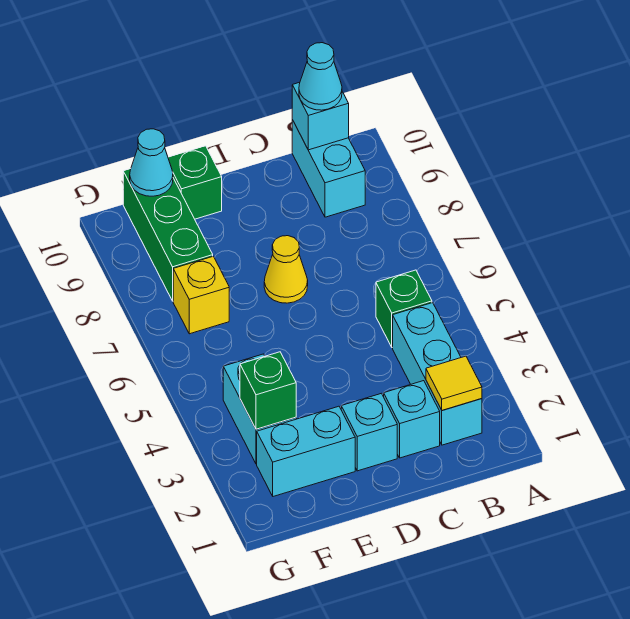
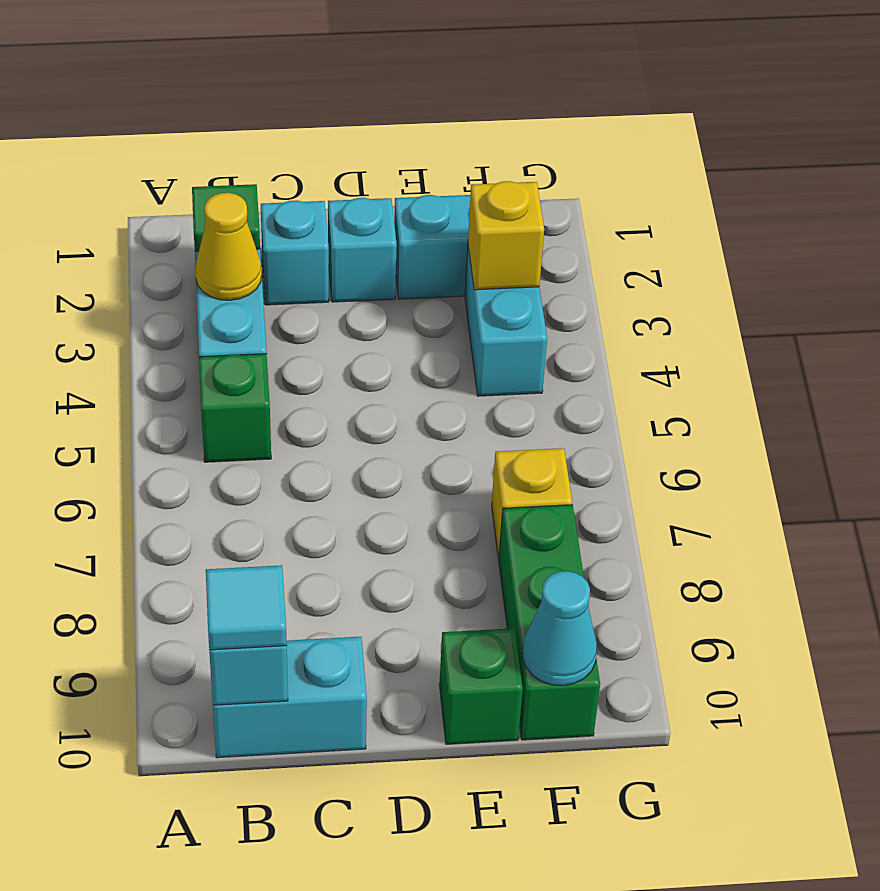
yellow 1x1 tile [426,356,482,410] -> green 1x1 tile [192,184,260,252]
cyan 1x2 brick [292,120,365,217] -> cyan 1x2 brick turned to [213,637,367,758]
cyan 1x1 cone [299,43,342,110] -> cyan 1x1 tile [206,565,287,650]
yellow 1x1 cone [264,236,308,303] -> yellow 1x1 cone moved to [195,193,262,300]
green 1x1 brick [240,352,296,429] -> yellow 1x1 brick [468,181,544,290]

